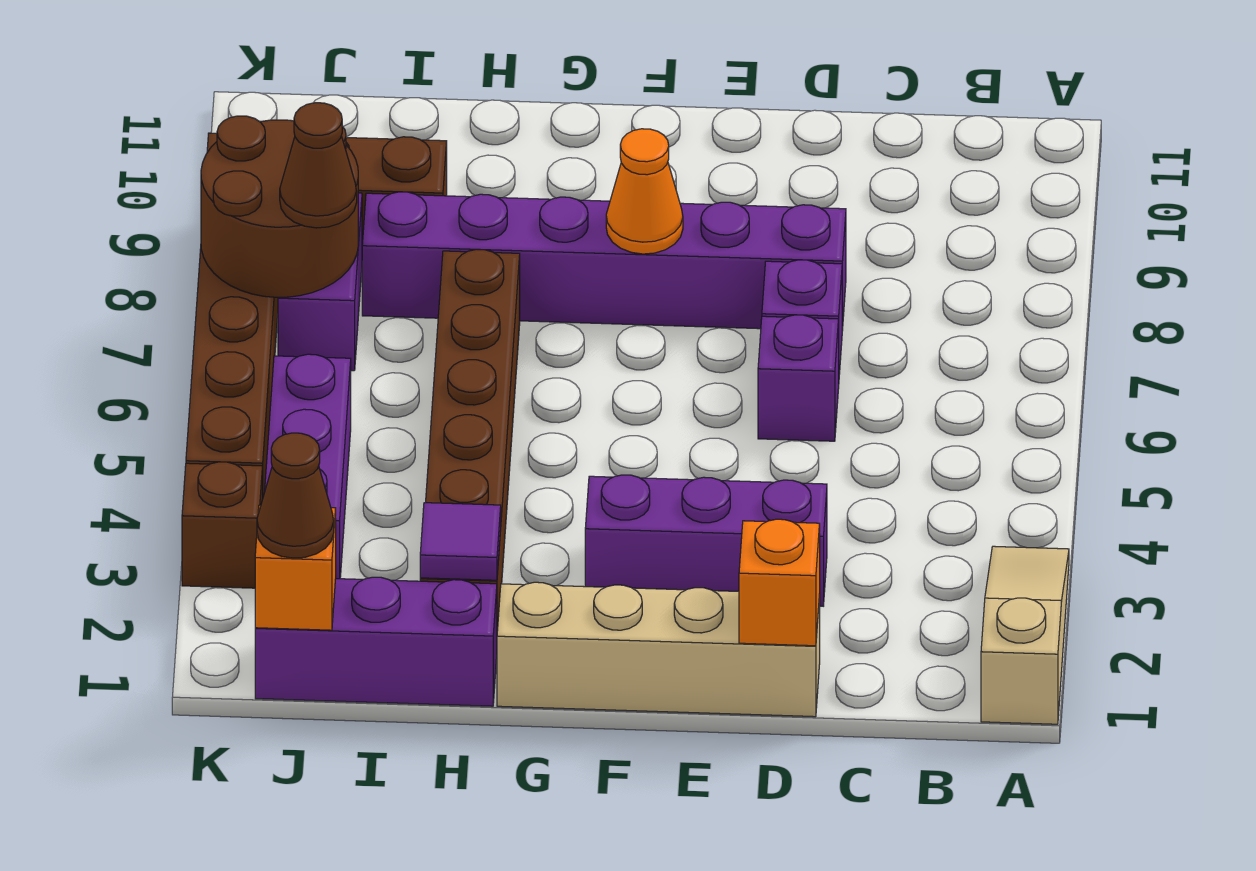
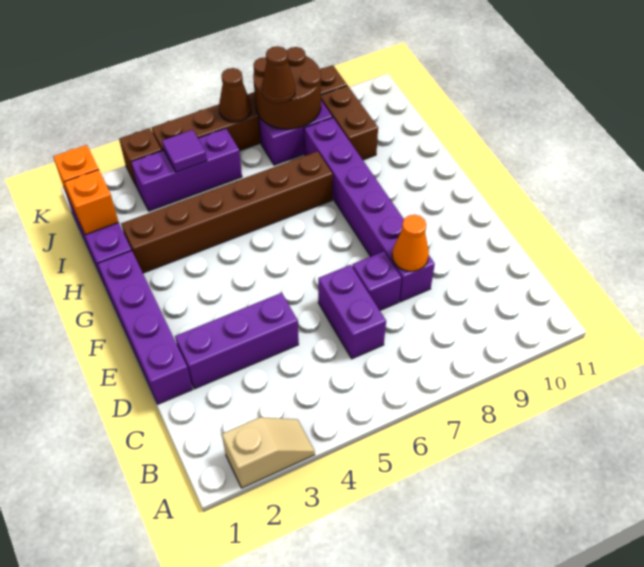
tan 1x3 slope [981,546,1069,724] -> tan 1x2 slope [222,417,315,488]
tan 1x4 brick [497,582,820,717] -> purple 1x4 brick [98,251,193,404]
orange 1x1 brick [739,519,820,646] -> orange 1x1 brick moved to [65,170,119,235]
purple 1x3 brick [585,475,827,606] -> purple 1x3 brick turned to [175,293,299,389]
purple 1x1 brick [758,315,839,441] -> purple 1x2 brick [318,265,386,359]
orange 1x1 cone [606,129,683,254] -> orange 1x1 cone moved to [392,215,429,271]
purple 1x1 tile [420,503,501,580] -> purple 1x1 tile moved to [162,130,207,172]
brown 1x1 cone [257,433,334,558] -> brown 1x1 cone moved to [219,68,251,122]

